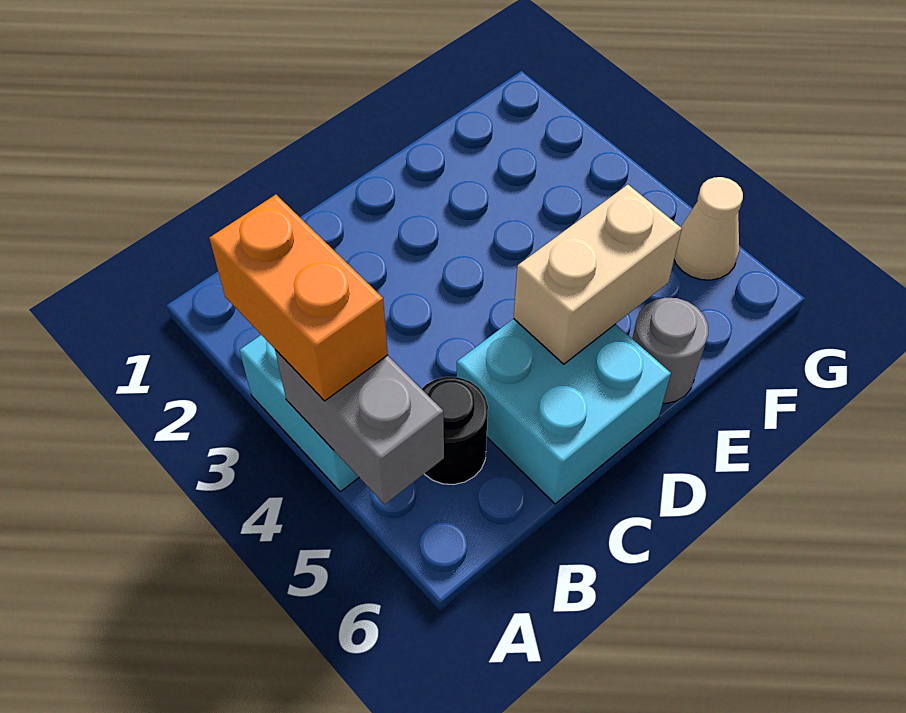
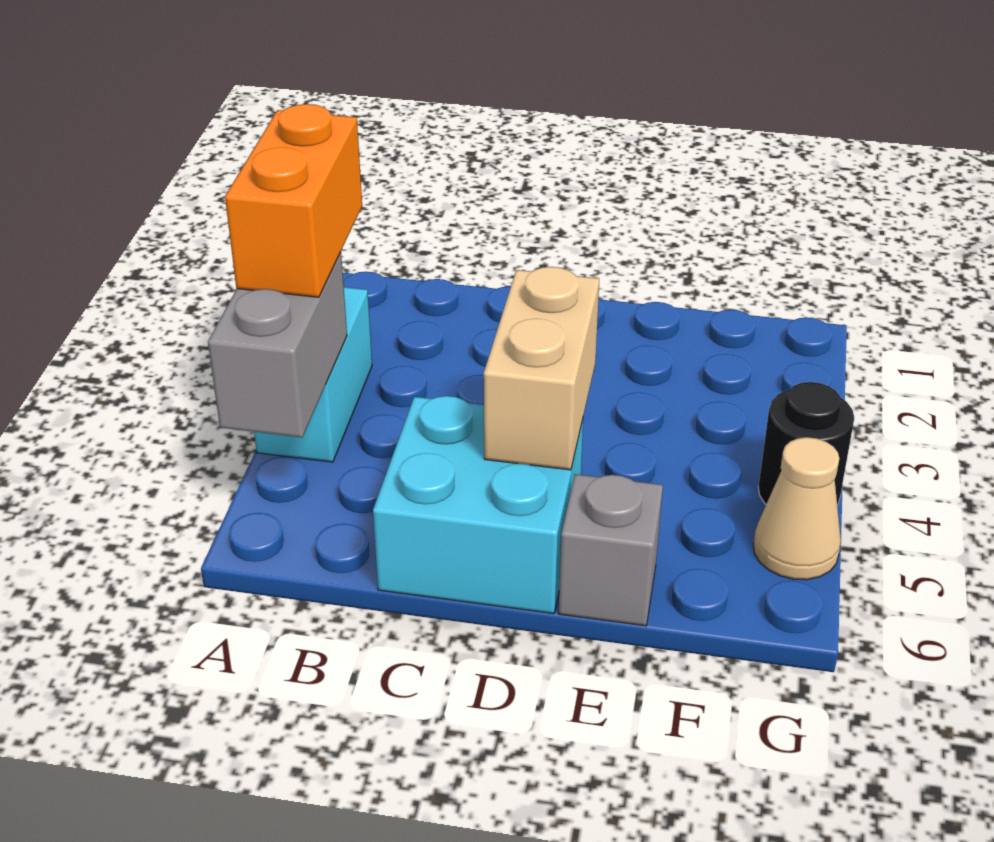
black 1x1 round brick [422,377,488,485] -> black 1x1 round brick moved to [758,382,854,505]
tan 1x2 brick [514,185,682,364] -> tan 1x2 brick turned to [484,267,599,470]
grey 1x1 round brick [632,298,708,403] -> grey 1x1 brick [559,474,663,626]

